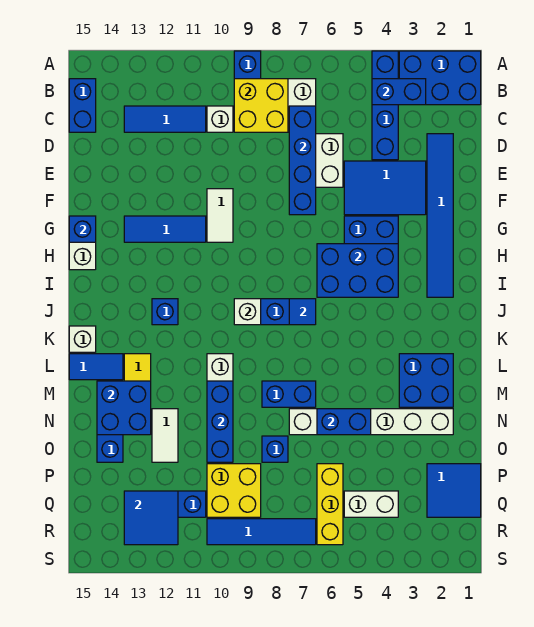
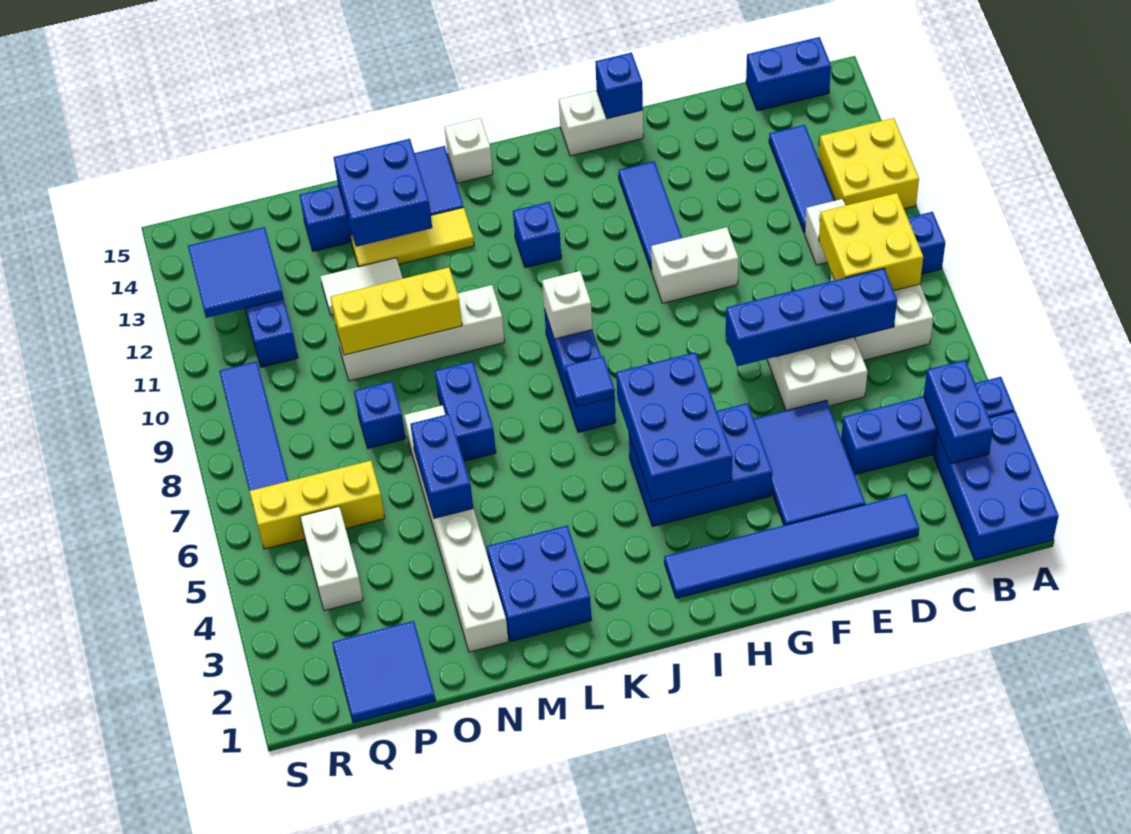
white 1x2 tile [207,189,233,242] -> white 1x2 brick [651,227,738,303]
blue 1x3 brick [207,381,233,462] -> yellow 1x3 brick [330,267,462,355]
yellow 2x2 brick [207,464,261,517] -> yellow 2x2 brick moved to [819,118,919,209]

